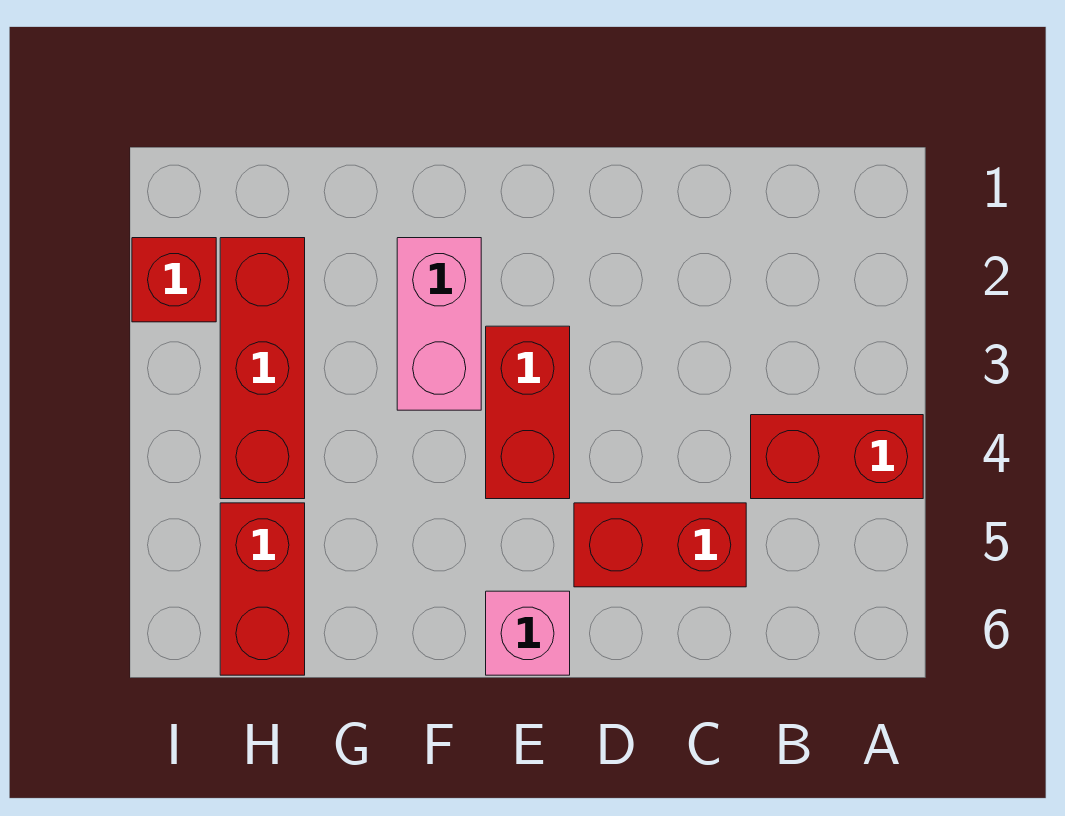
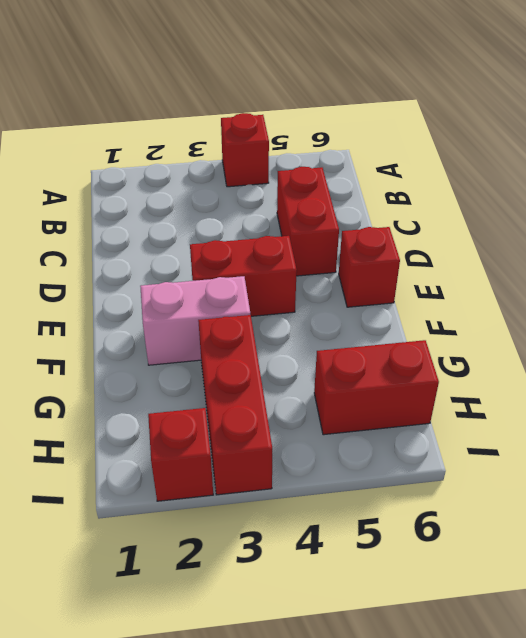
red 1x2 brick [751,415,923,499] -> red 1x1 brick [221,113,269,187]
pink 1x1 brick [486,591,570,675] -> red 1x1 brick [339,227,400,307]
red 1x3 brick [220,238,305,499] -> red 1x3 brick turned to [198,315,272,495]

